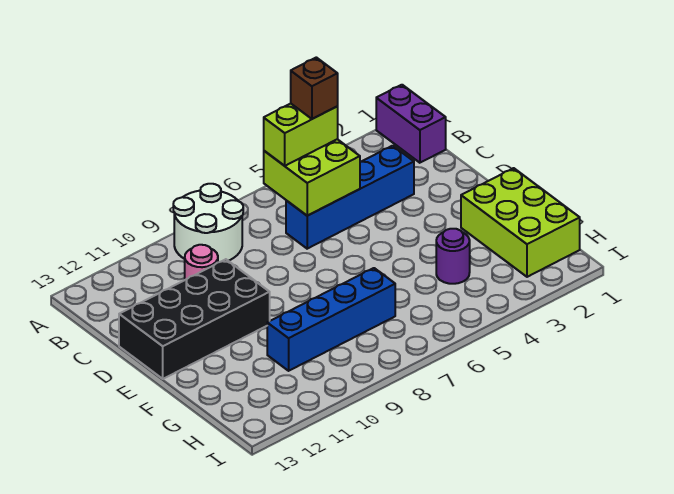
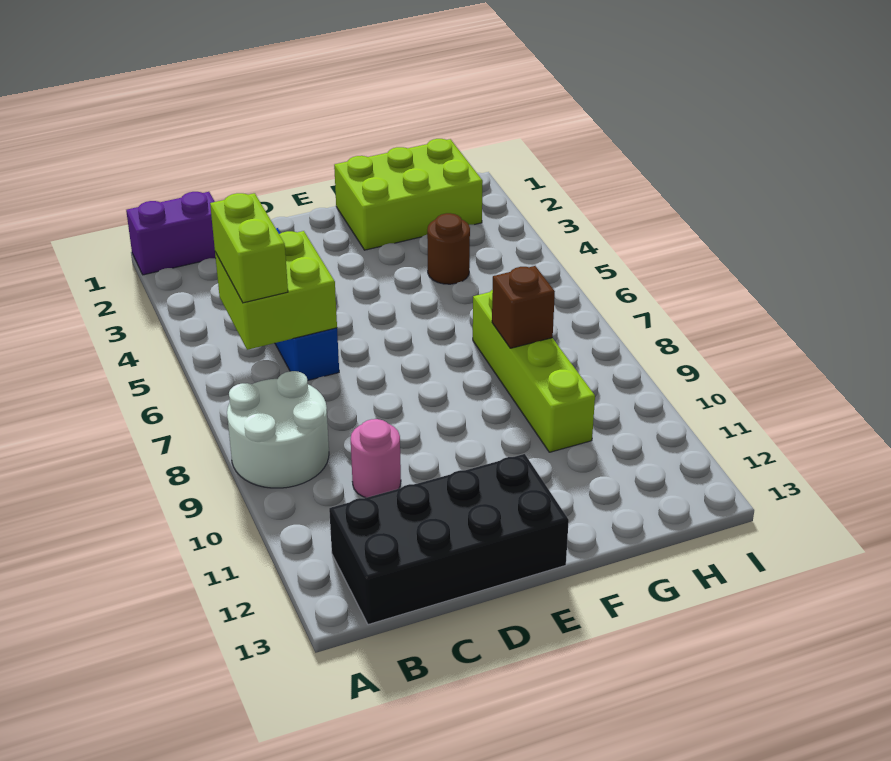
brown 1x1 brick [291,57,338,119] -> brown 1x1 brick moved to [492,266,555,348]
black 2x4 brick [119,259,270,379] -> black 2x4 brick turned to [329,454,569,625]
purple 1x1 round brick [436,229,470,284] -> brown 1x1 round brick [427,213,470,284]
blue 1x4 brick [267,268,395,371] -> lime 1x4 brick [473,290,595,452]

